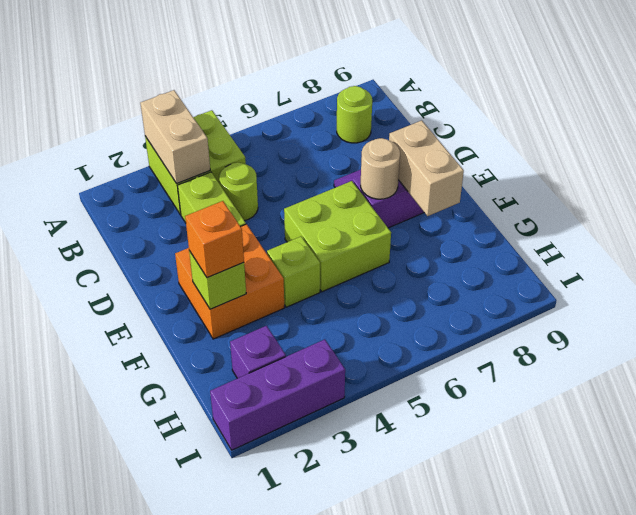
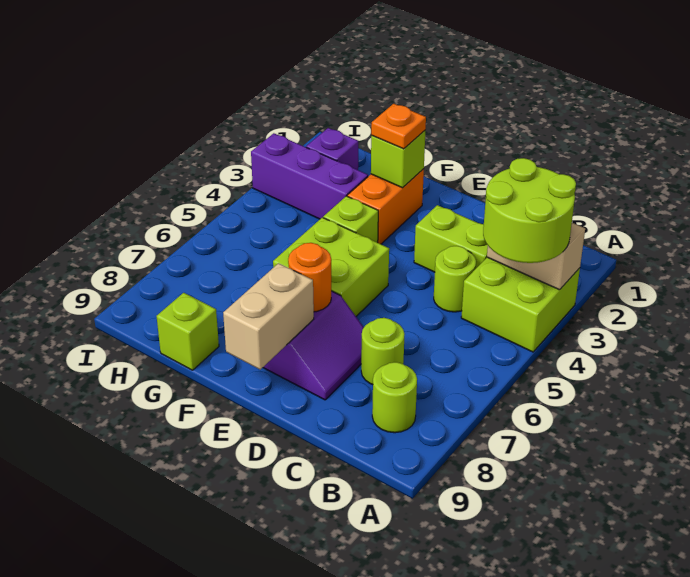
none -> lime 2x2 round brick [483,158,576,263]
none -> lime 1x1 round brick [361,318,405,385]
orange 2x2 brick [175,224,284,339] -> orange 1x2 brick [347,169,424,244]
tan 1x1 round brick [361,138,400,199] -> orange 1x1 round brick [288,243,331,312]
tan 1x2 brick [389,120,464,216] -> tan 1x2 brick turned to [223,263,314,369]
orange 1x1 brick [185,201,244,278] -> orange 1x1 plate [371,104,426,149]
none -> lime 1x1 brick [157,293,219,370]
purple 1x3 brick [210,339,345,450] -> purple 1x3 brick turned to [251,133,368,219]

